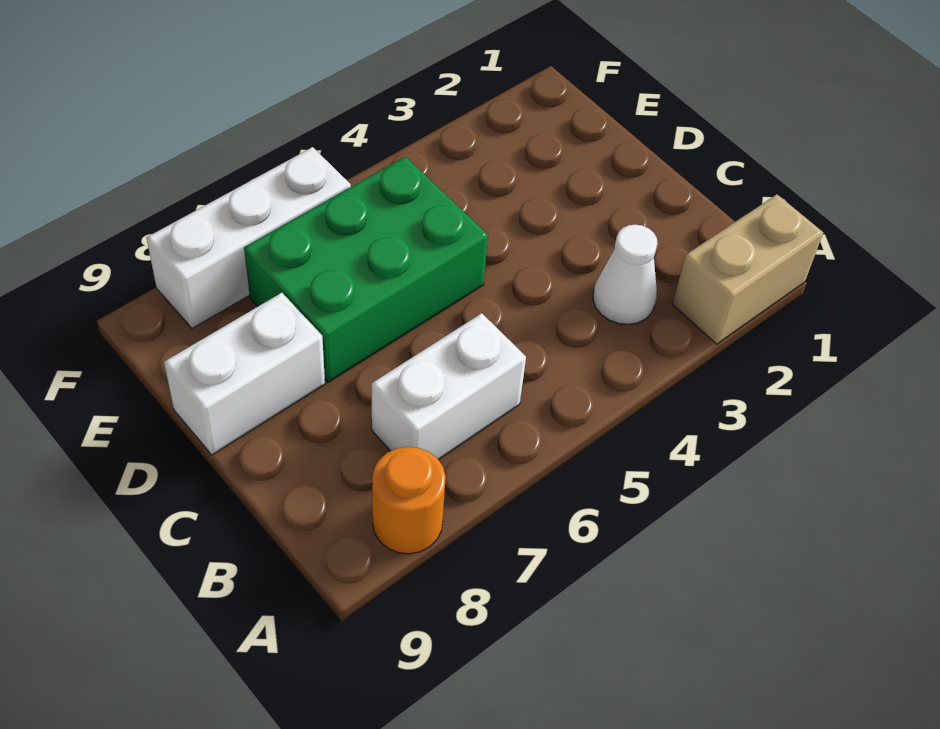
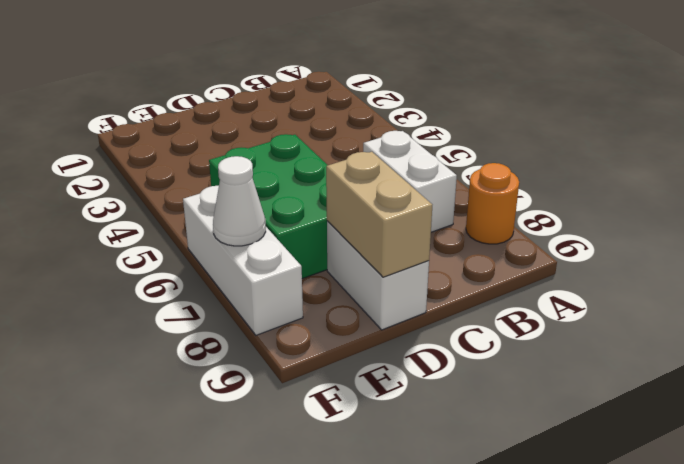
tan 1x2 brick [672,194,823,344] -> tan 1x2 brick moved to [326,152,432,277]
white 1x1 cone [593,225,658,324] -> white 1x1 cone moved to [213,156,266,246]

